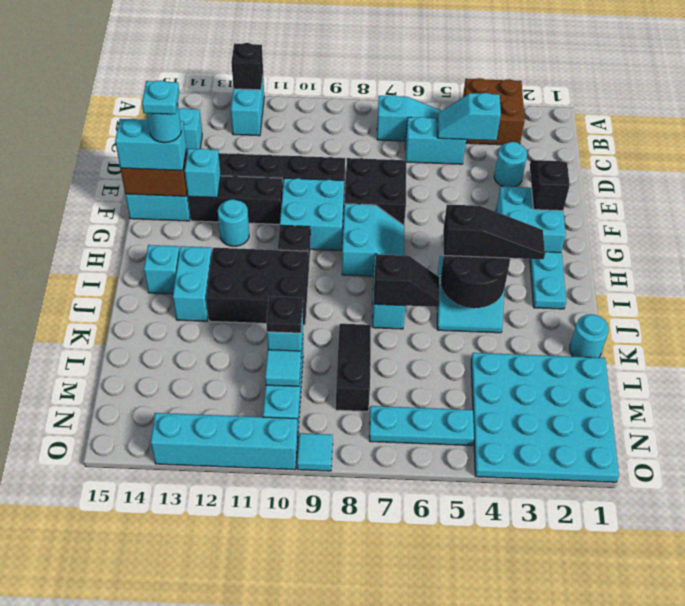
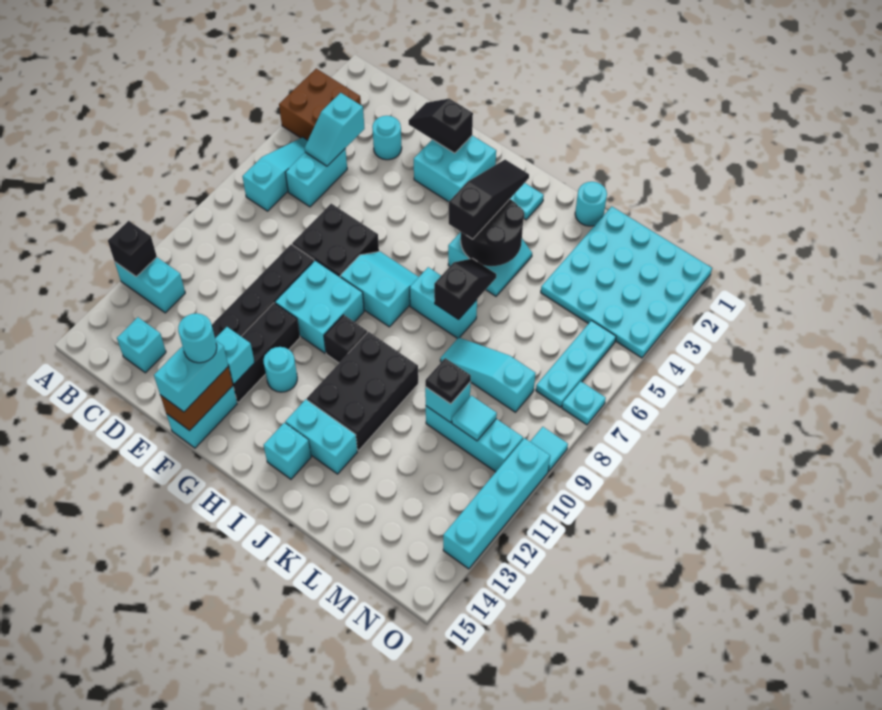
cyan 1x1 plate [142,80,179,114] -> cyan 1x1 plate moved to [562,381,606,425]
black 1x3 slope [336,324,371,411] -> cyan 1x3 slope [440,338,536,412]

